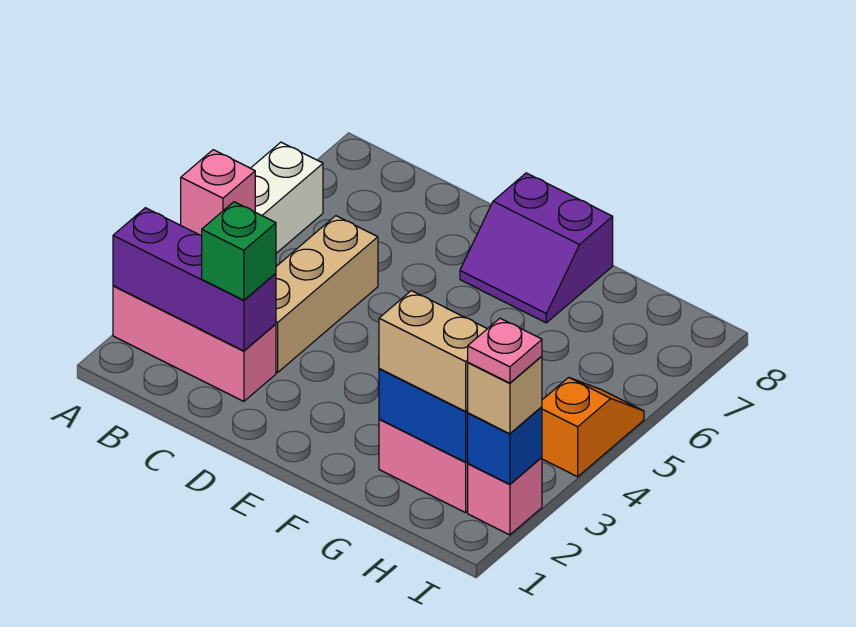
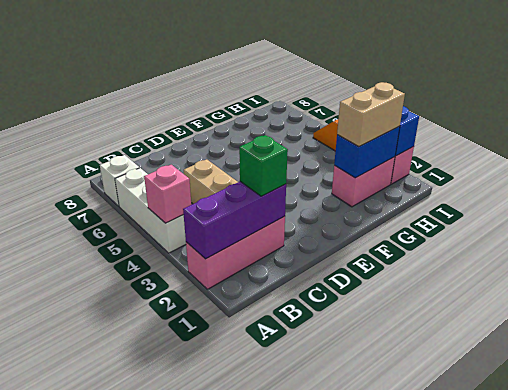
none -> white 1x1 brick [100,155,139,206]
purple 2x2 slope [460,173,613,323] -> none
tan 1x1 brick [468,356,542,434] -> none
pink 1x1 plate [468,318,542,383] -> none

